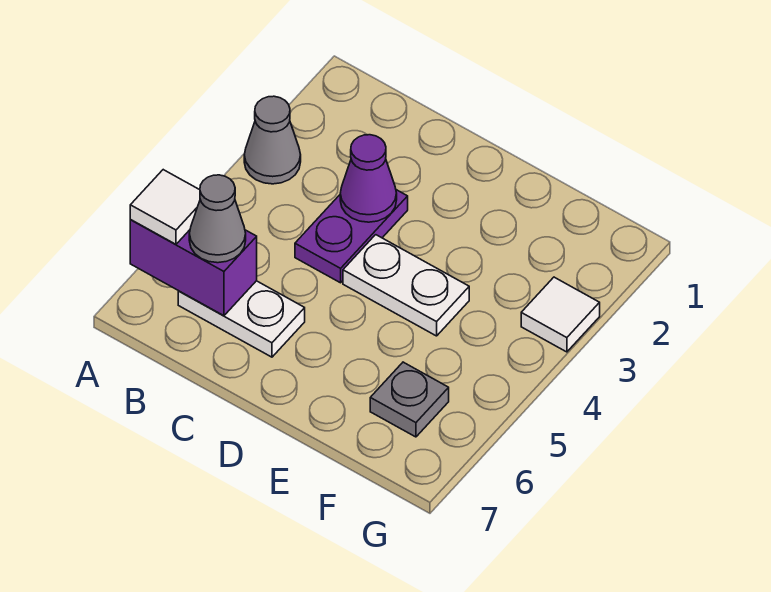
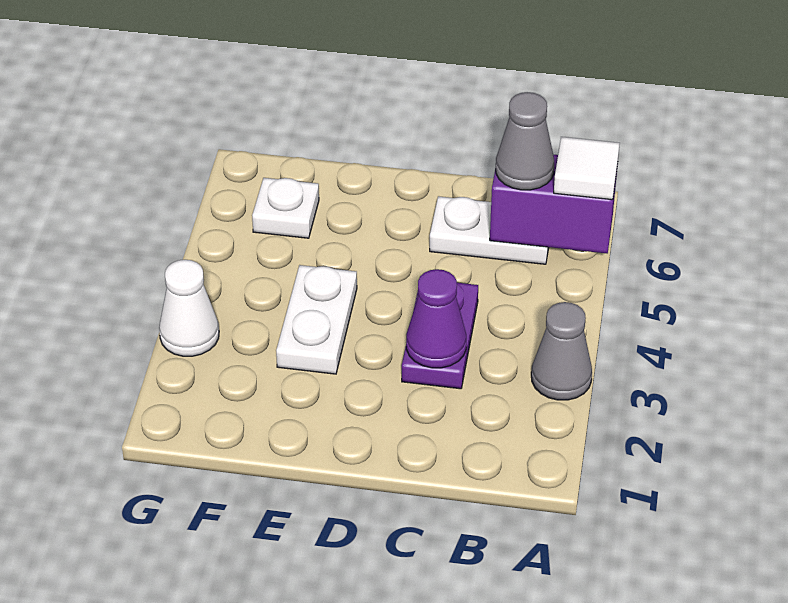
white 1x2 plate [343,235,469,336] -> white 1x2 plate turned to [276,265,357,374]
grey 1x1 plate [370,362,449,437] -> white 1x1 plate [252,178,319,238]
white 1x1 tile [521,277,600,352] -> white 1x1 cone [159,260,219,356]

